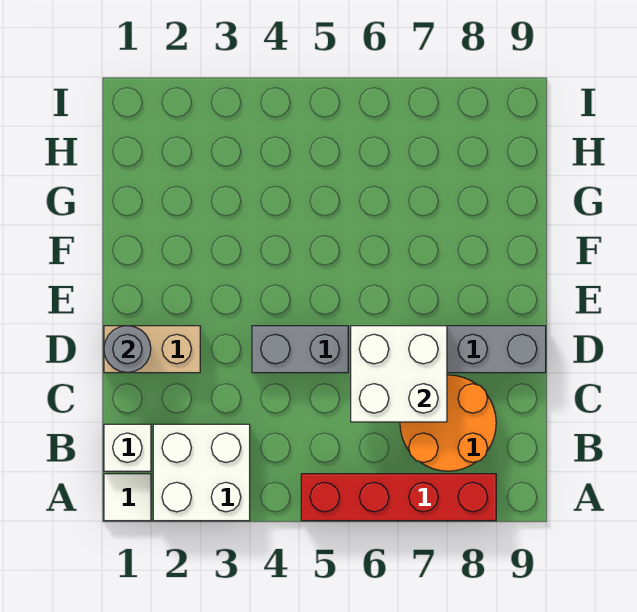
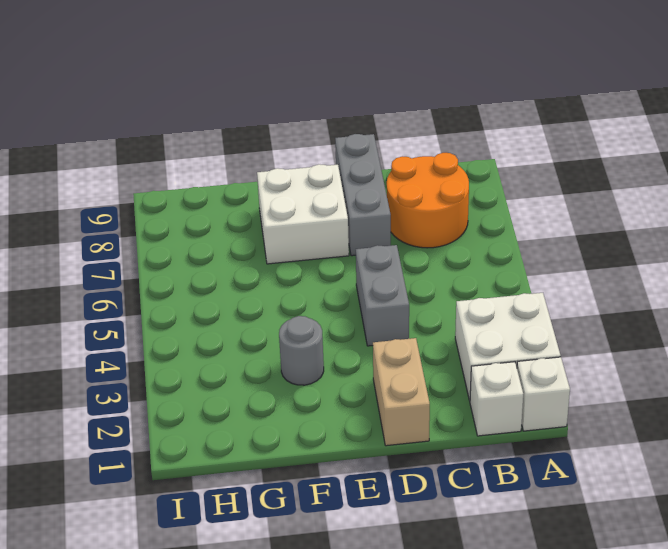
white 1x1 tile [104,474,151,521] -> white 1x1 brick [517,357,570,431]
red 1x4 brick [301,474,496,521] -> none
white 2x2 brick [351,326,447,422] -> white 2x2 brick moved to [257,164,349,264]
grey 1x1 round brick [104,326,151,373] -> grey 1x1 round brick moved to [279,316,324,385]

